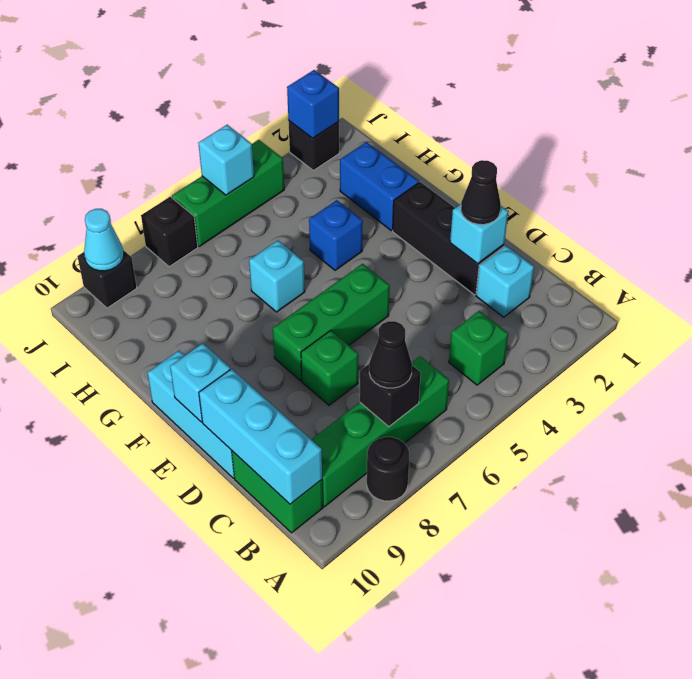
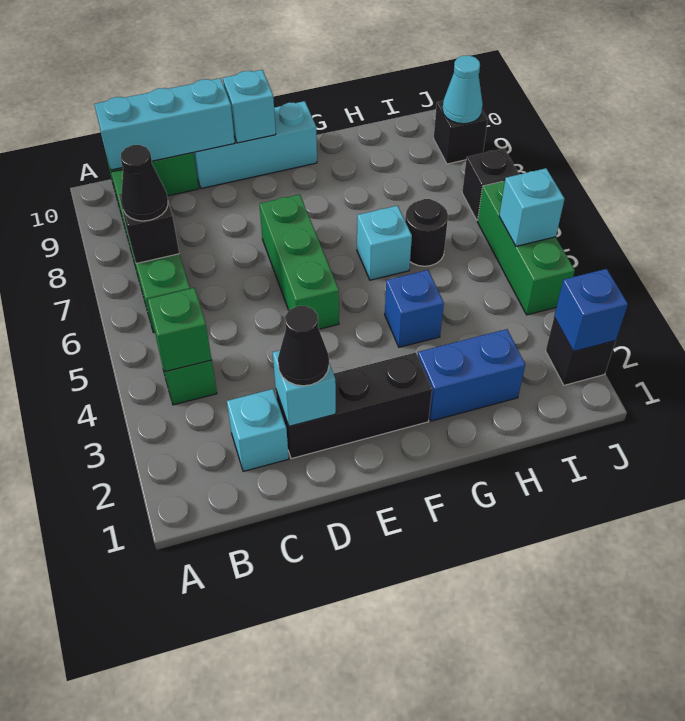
black 1x1 round brick [367,437,409,501] -> black 1x1 round brick moved to [405,199,448,266]
green 1x1 brick [301,330,358,405] -> green 1x1 brick moved to [148,288,212,372]

